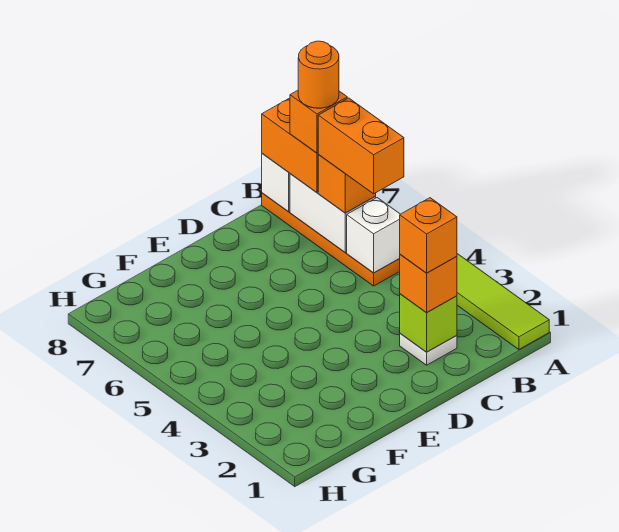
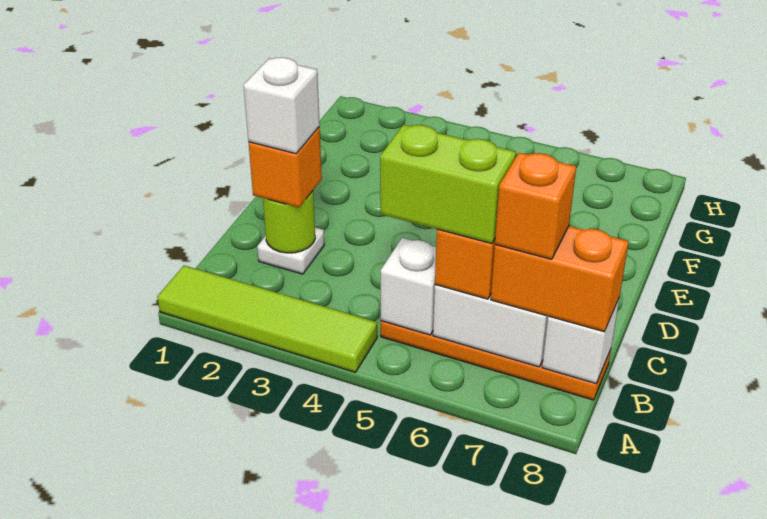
orange 1x2 brick [318,98,404,194] -> lime 1x2 brick [380,125,516,244]
orange 1x1 round brick [298,41,339,108] -> none
lime 1x1 brick [400,294,457,352] -> lime 1x1 round brick [263,191,315,253]
orange 1x1 brick [400,198,457,273] -> white 1x1 brick [244,57,320,154]

